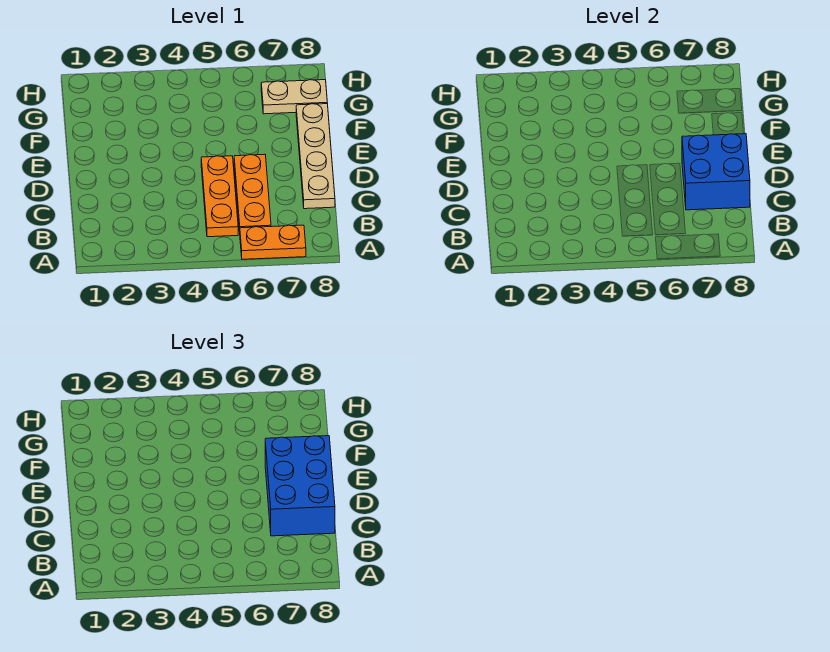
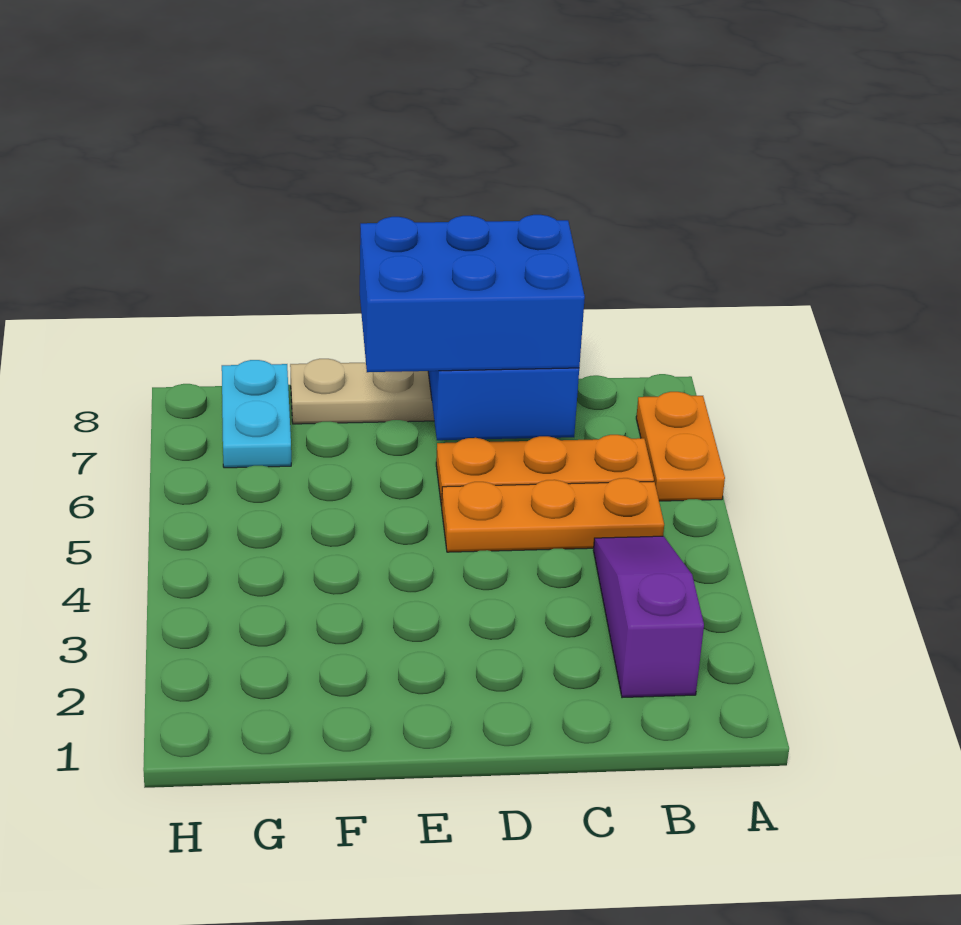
none -> purple 1x3 slope [593,536,704,698]
tan 1x2 plate [261,80,327,114] -> cyan 1x2 plate [222,360,291,468]

